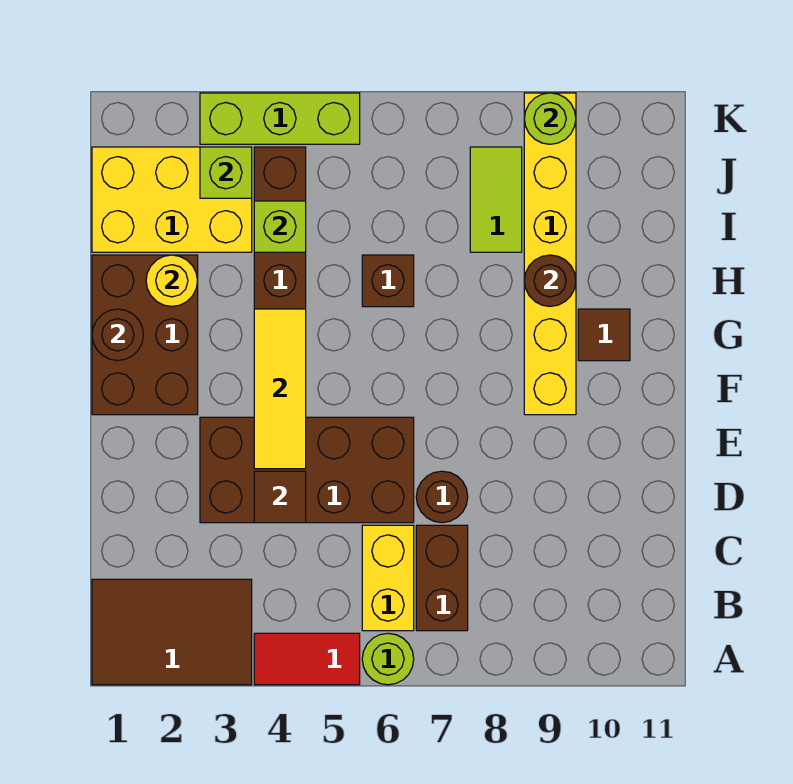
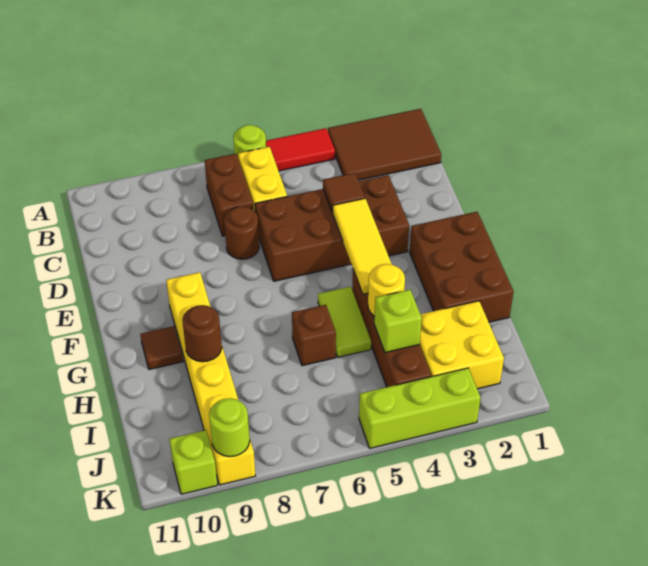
brown 1x1 round brick [92,309,143,361] -> none
yellow 1x1 round brick [146,255,198,306] -> yellow 1x1 round brick moved to [368,264,405,316]
yellow 2x3 brick [92,147,252,252] -> yellow 2x2 brick [420,301,504,389]
lime 1x2 tile [470,147,522,252] -> lime 1x2 tile moved to [318,287,371,357]
lime 1x1 brick [200,147,252,198] -> lime 1x1 brick moved to [169,430,217,494]

